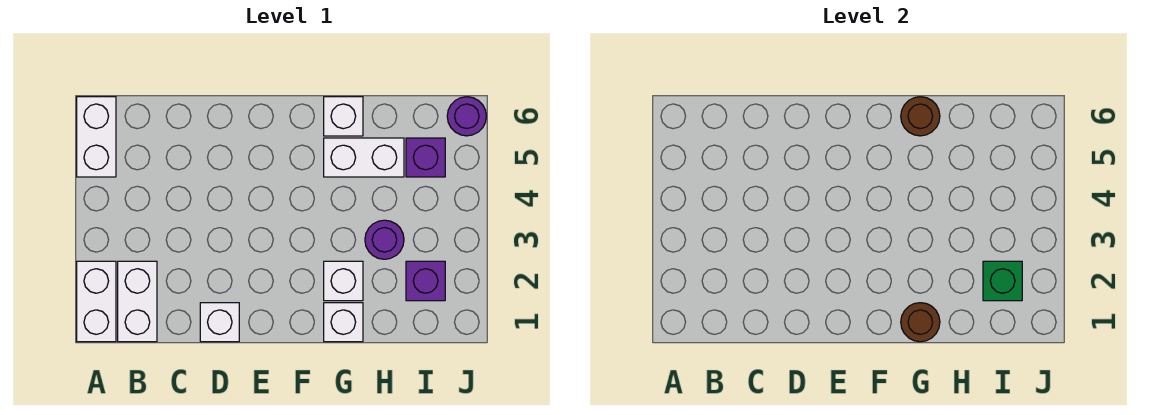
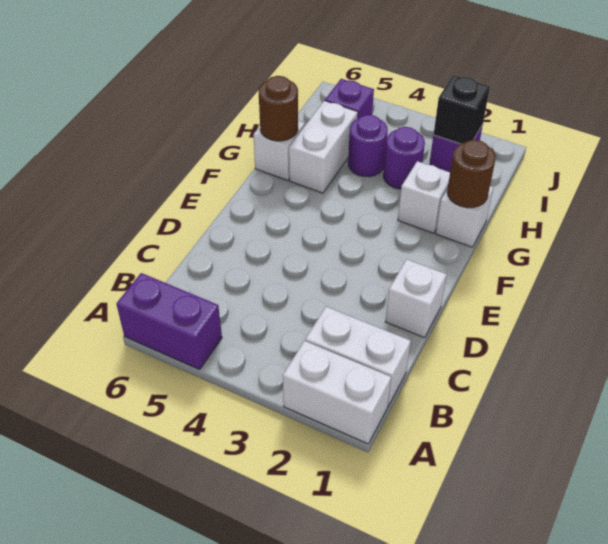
white 1x2 brick [77,97,116,177] -> purple 1x2 brick [116,273,222,369]
green 1x1 brick [983,261,1022,301] -> black 1x1 brick [433,75,490,144]
purple 1x1 round brick [447,97,486,136] -> purple 1x1 round brick moved to [348,115,388,177]

